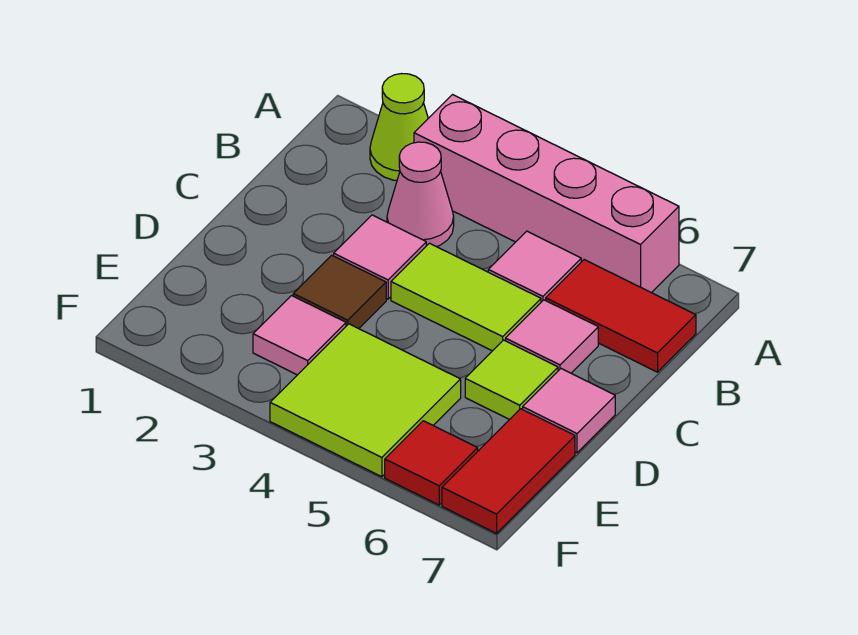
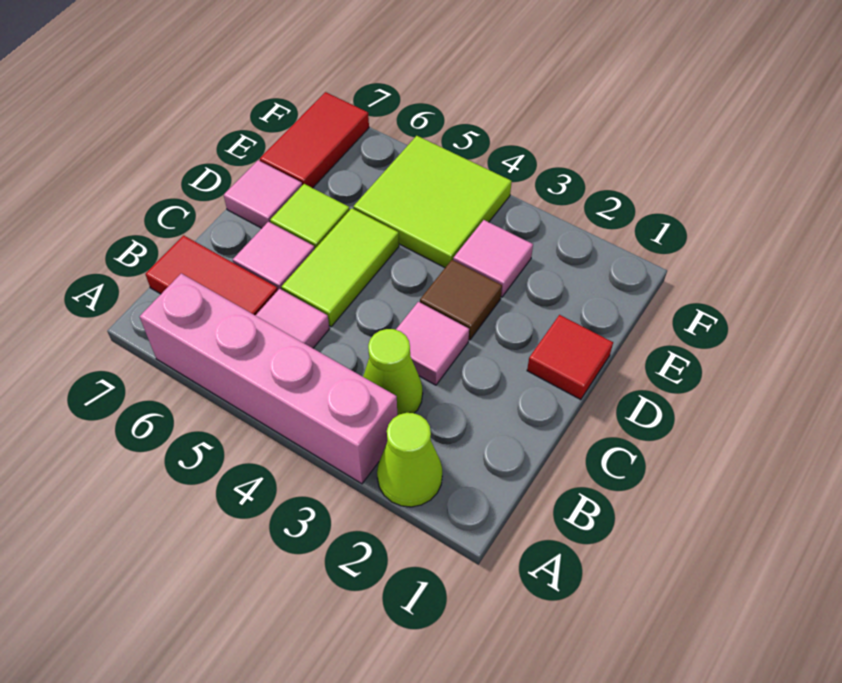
pink 1x1 cone [387,142,454,247] -> lime 1x1 cone [363,329,423,415]
lime 1x2 tile [391,243,541,351] -> lime 1x2 tile turned to [282,208,399,327]
red 1x1 tile [385,421,478,505] -> red 1x1 tile moved to [527,315,613,400]

